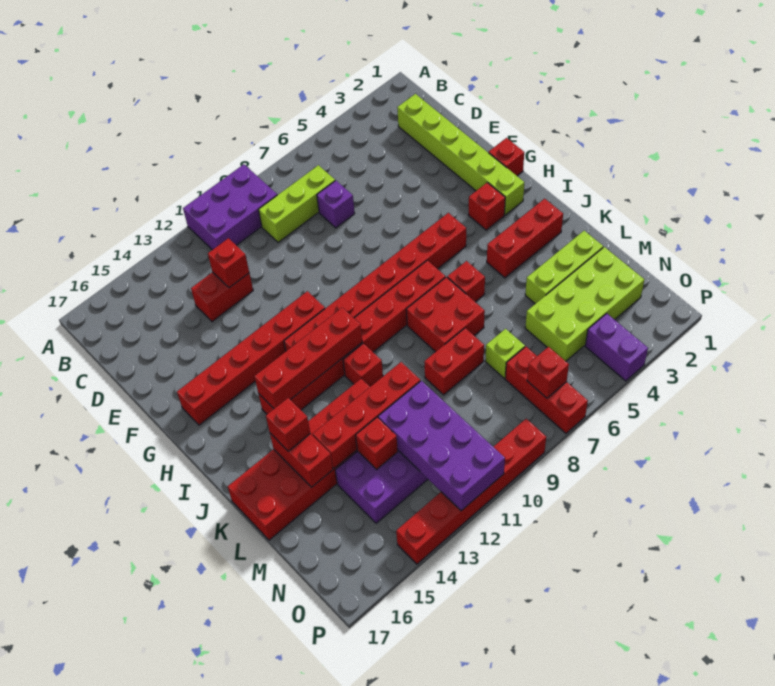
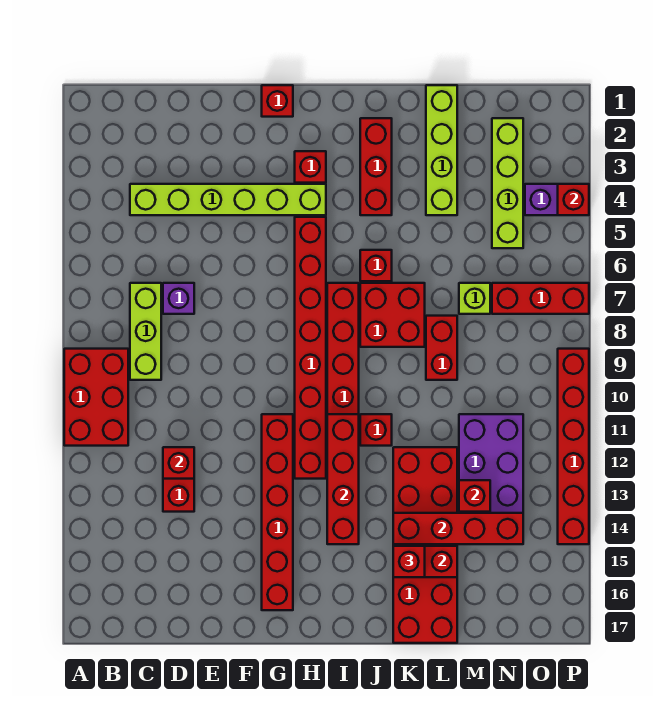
purple 2x3 brick [183,164,277,250] -> red 2x3 brick [64,349,128,446]
lime 1x6 brick [397,94,524,215] -> lime 1x6 brick moved to [130,184,326,215]
lime 1x3 brick [525,231,603,304] -> lime 1x4 brick [426,85,457,215]
red 1x4 brick [313,362,420,468] -> red 1x4 brick turned to [393,513,523,544]
lime 2x4 brick [525,247,644,361] -> lime 1x4 brick [492,118,523,248]
purple 2x4 brick [378,381,505,511] -> none
red 1x1 brick [527,347,569,398] -> red 1x1 brick moved to [558,184,589,215]

